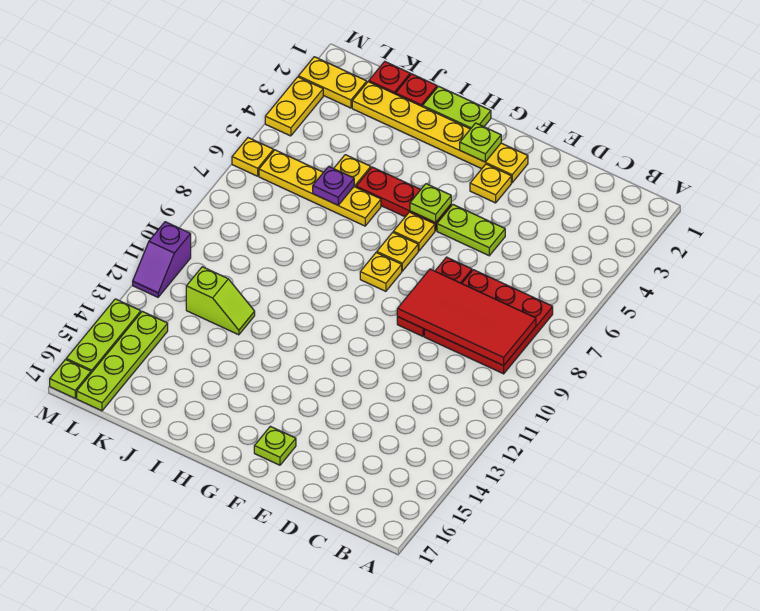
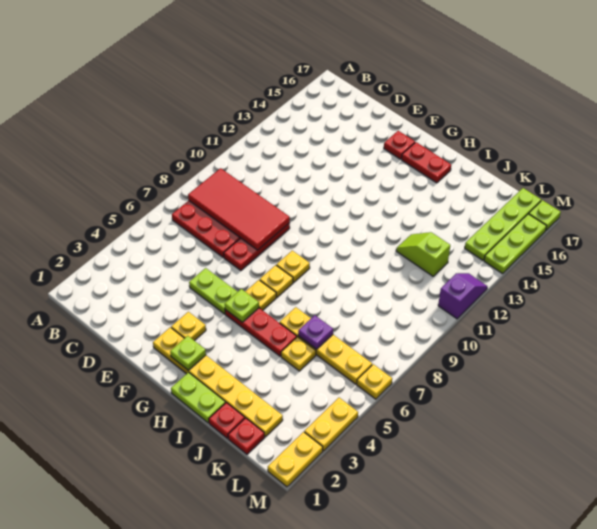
lime 1x1 plate [254,426,296,465] -> red 1x1 plate [384,131,415,159]
none -> red 1x2 plate [402,142,451,183]
yellow 1x2 plate [298,57,367,108] -> yellow 1x2 plate turned to [268,432,323,487]

